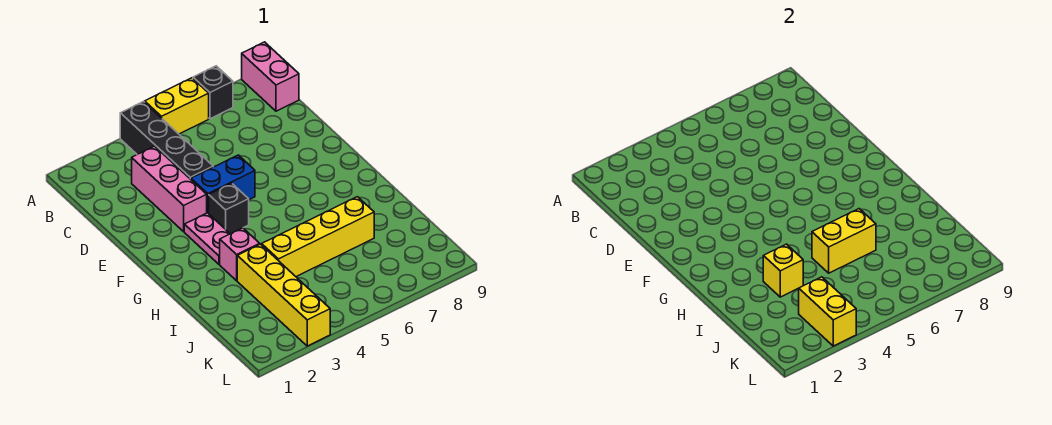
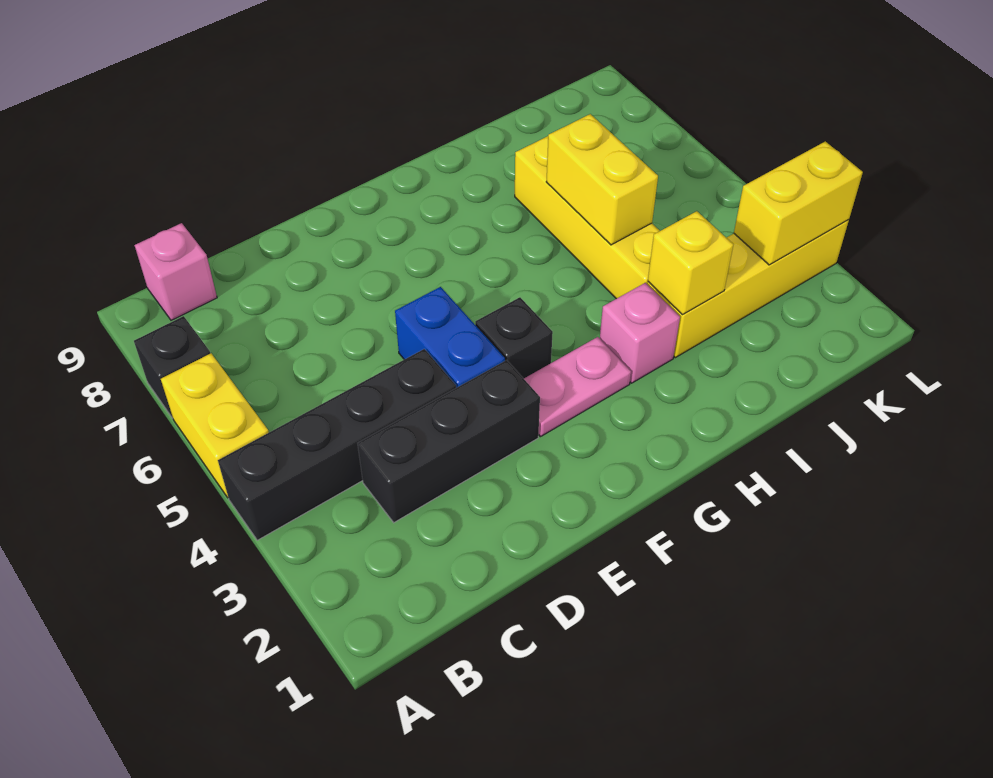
pink 1x2 brick [242,42,299,111] -> pink 1x1 brick [135,223,217,320]
pink 1x3 brick [132,146,207,232] -> black 1x3 brick [358,360,540,523]

